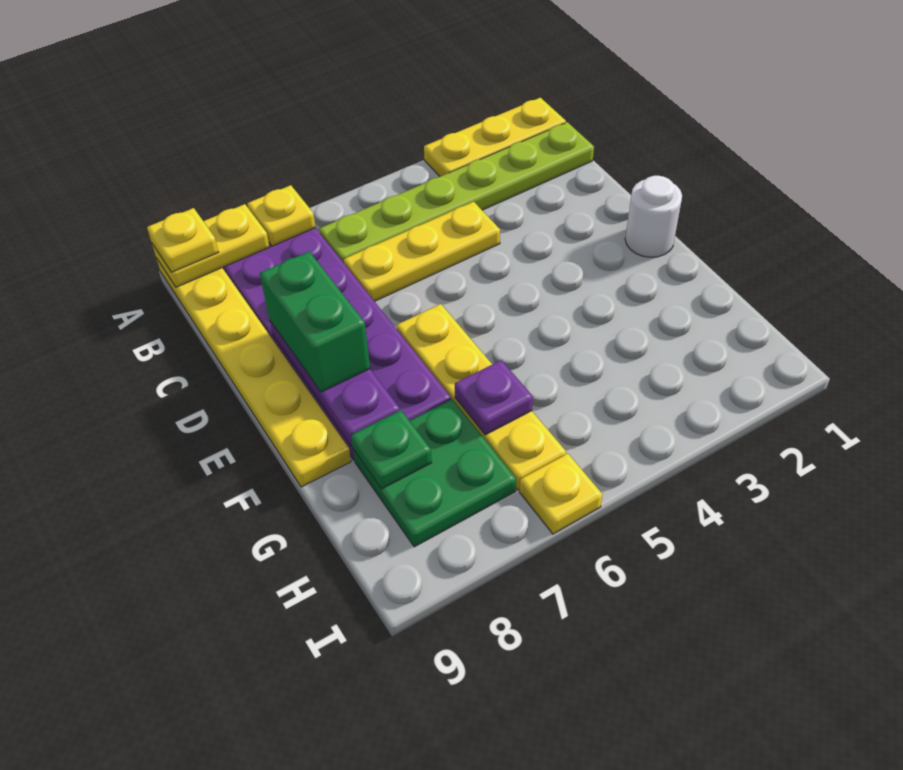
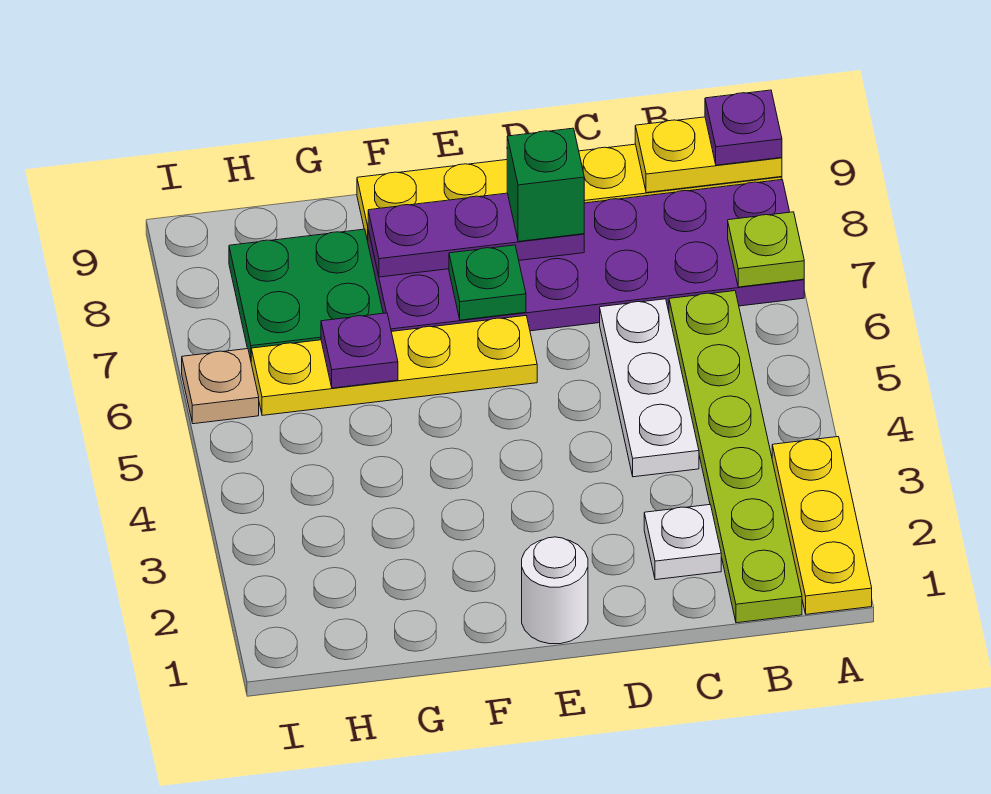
yellow 1x1 plate [247,185,316,246] -> lime 1x1 plate [728,212,804,287]
yellow 1x2 plate [152,204,269,287] -> yellow 1x2 plate turned to [635,117,782,193]
yellow 1x1 plate [147,208,218,272] -> purple 1x1 plate [705,90,782,165]
none -> white 1x1 plate [644,505,721,580]
yellow 1x3 plate [344,202,500,301] -> white 1x3 plate [600,299,699,477]
green 1x2 brick [260,252,370,392] -> green 1x1 brick [507,128,584,242]
green 1x1 plate [351,410,432,489] -> green 1x1 plate moved to [449,245,526,320]
yellow 1x1 plate [520,454,603,534] -> tan 1x1 plate [182,349,259,424]

